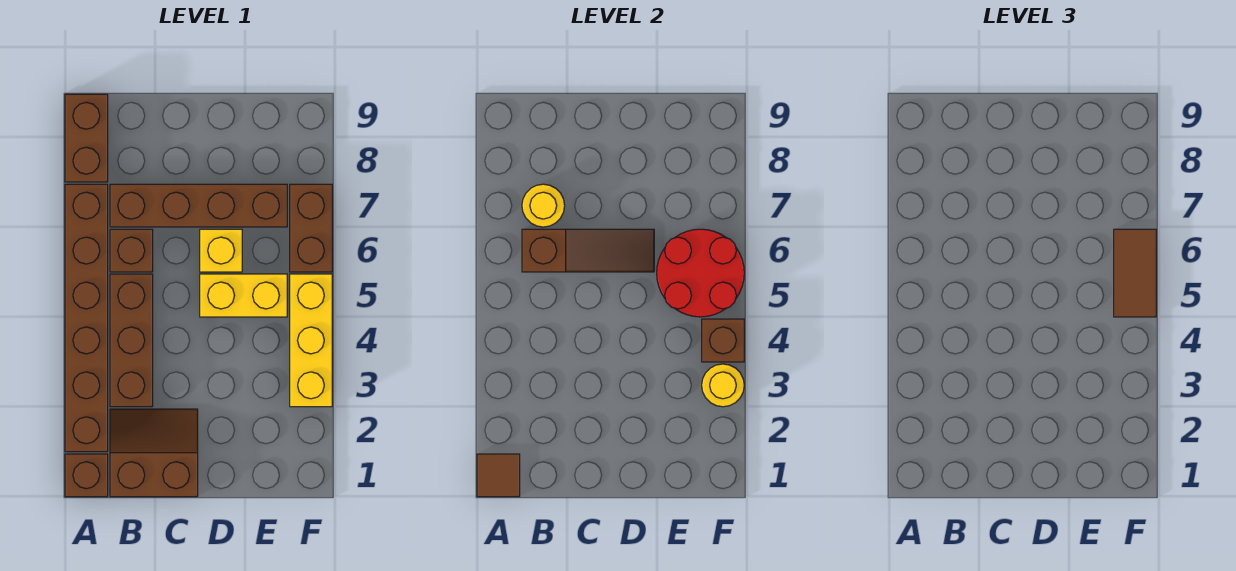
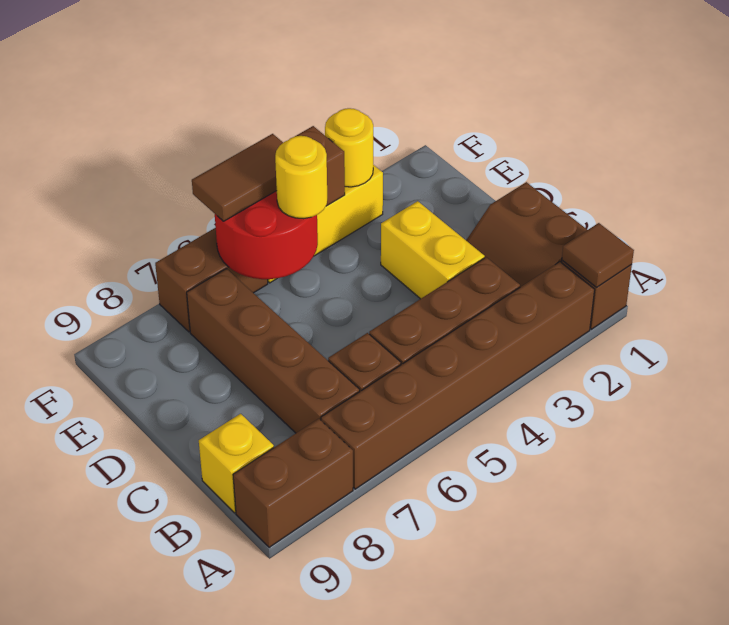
brown 1x3 slope [522,229,654,272] -> none
yellow 1x1 round brick [522,184,565,227] -> yellow 1x1 round brick moved to [275,136,327,219]
yellow 1x2 brick [200,274,287,317] -> yellow 1x2 brick moved to [381,201,485,299]
yellow 1x1 brick [200,229,242,272] -> yellow 1x1 brick moved to [199,414,274,513]

